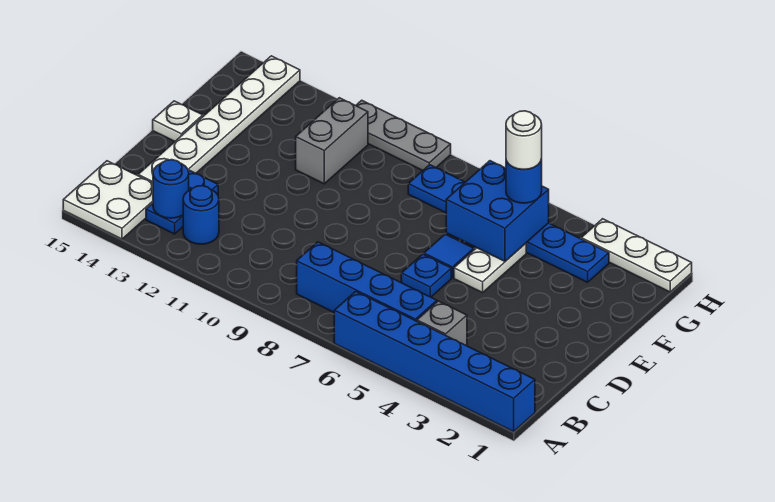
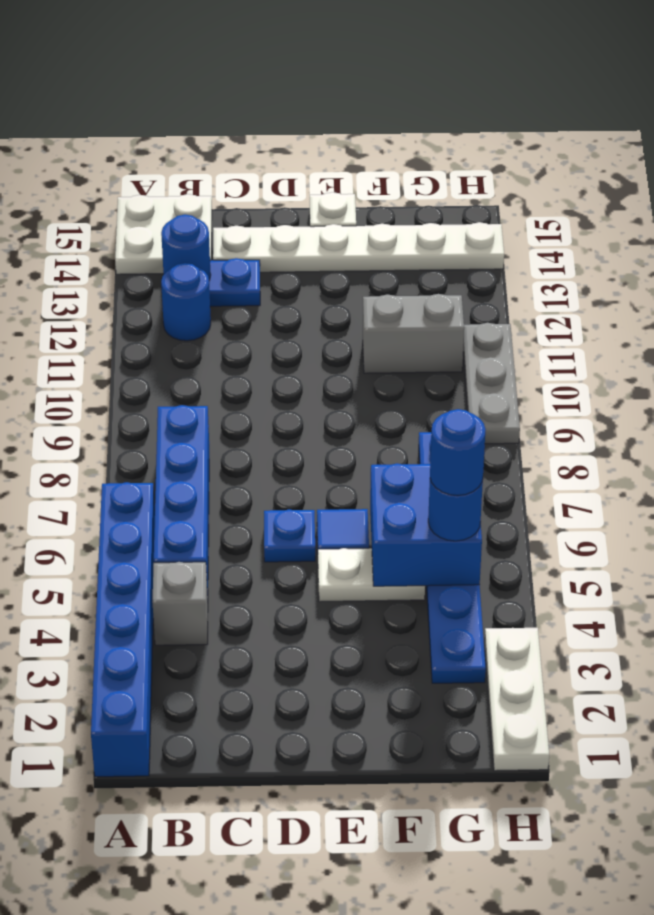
white 1x1 round brick [506,111,542,170] -> blue 1x1 round brick [430,409,486,496]

